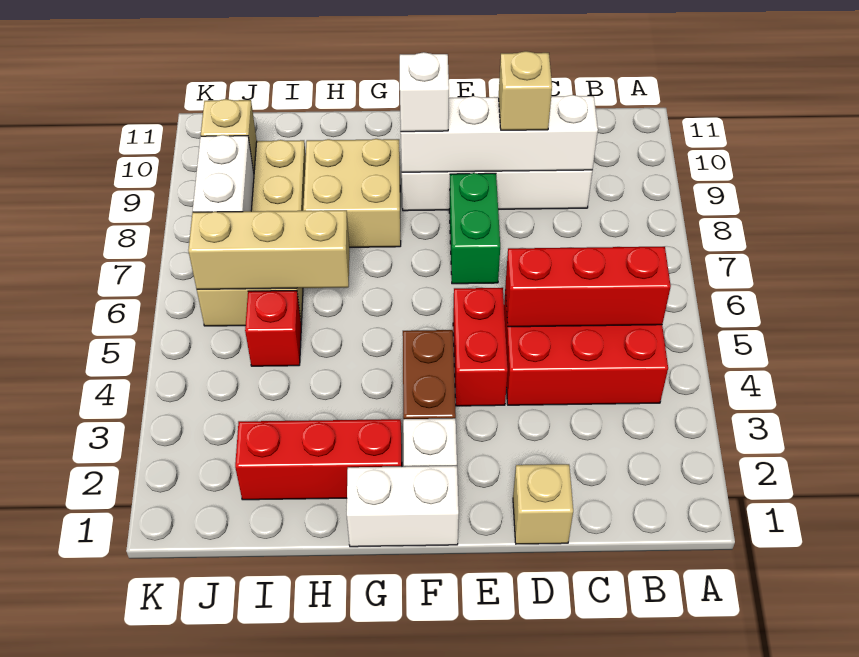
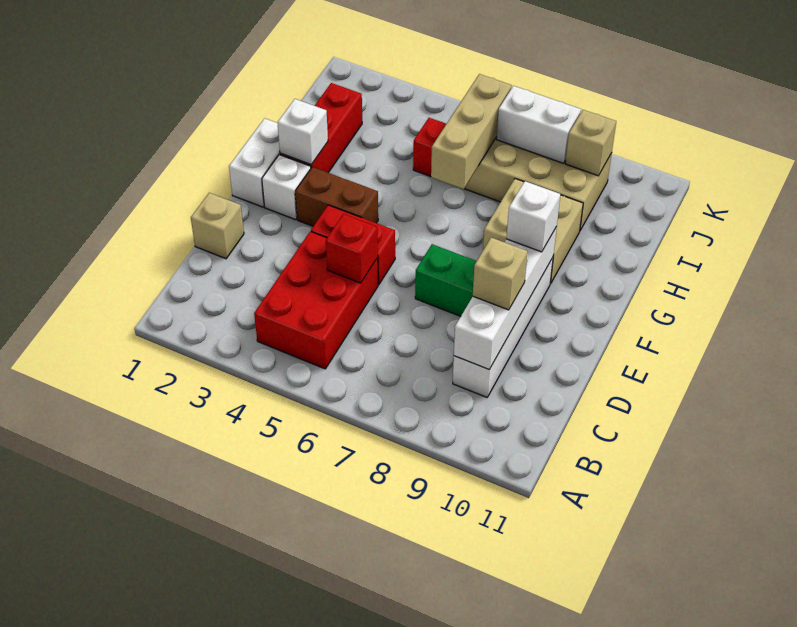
red 1x3 brick [505,247,671,327] -> red 1x1 brick [326,214,378,283]
none -> white 1x1 brick [277,99,328,165]

